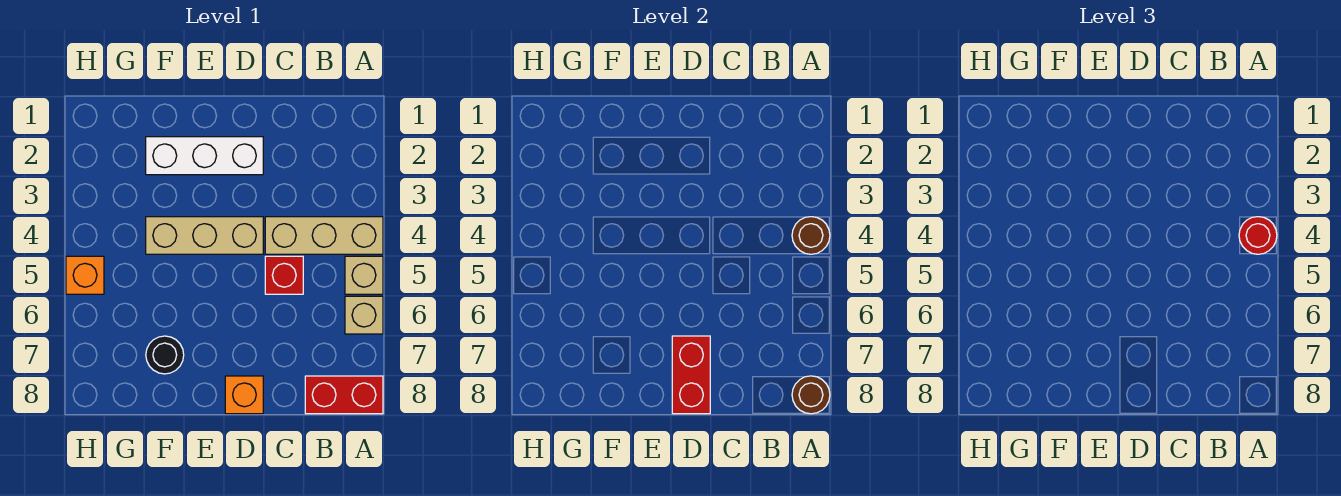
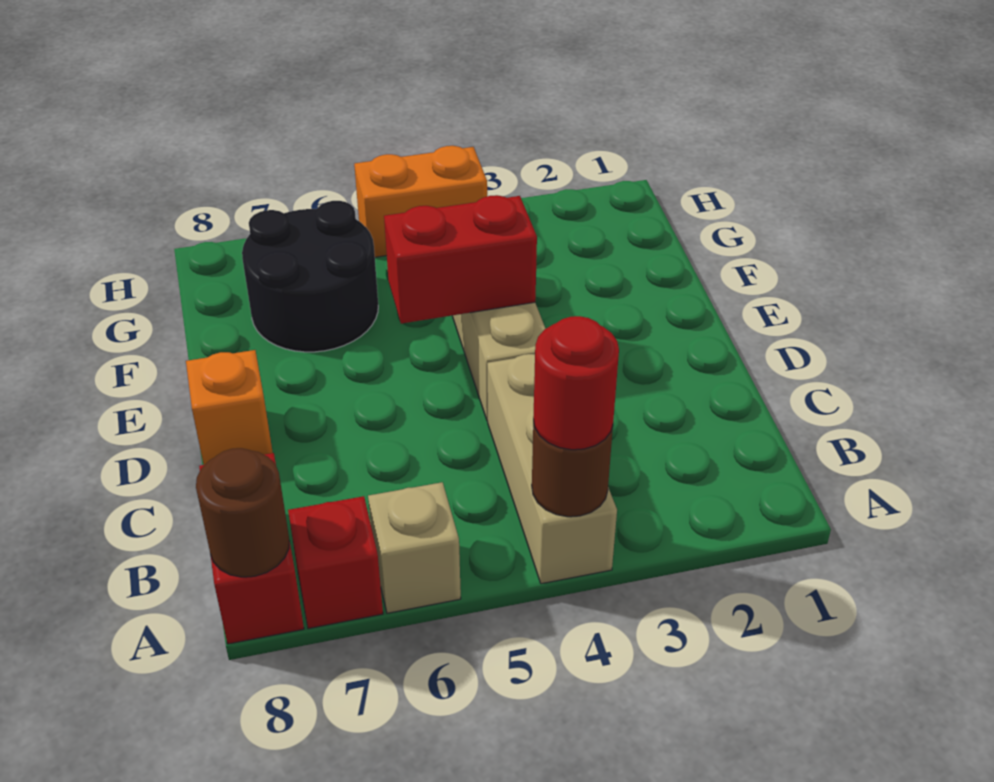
tan 1x1 brick [345,256,383,294] -> none
red 1x1 brick [265,256,303,294] -> red 1x1 brick moved to [288,496,383,629]
white 1x3 brick [146,137,263,175] -> none
red 1x2 brick [672,336,710,414] -> red 1x2 brick moved to [384,195,537,324]
black 1x1 round brick [146,336,184,374] -> black 2x2 round brick [242,201,378,352]
orange 1x1 brick [66,256,104,294] -> orange 1x2 brick [354,146,487,257]

